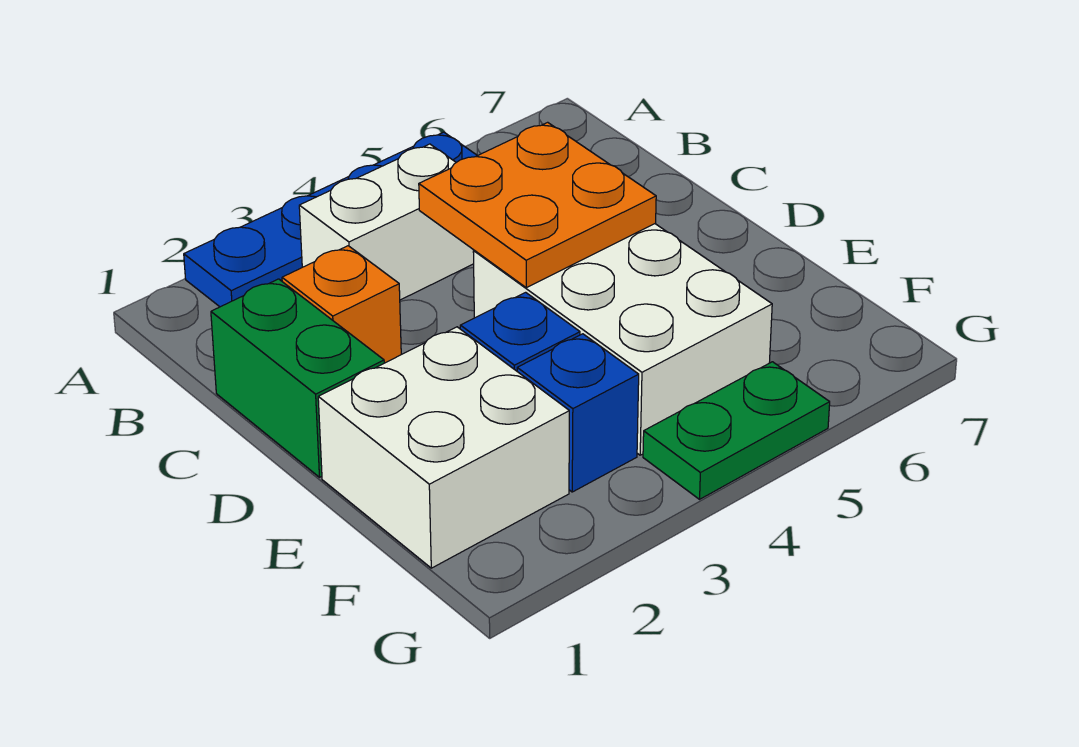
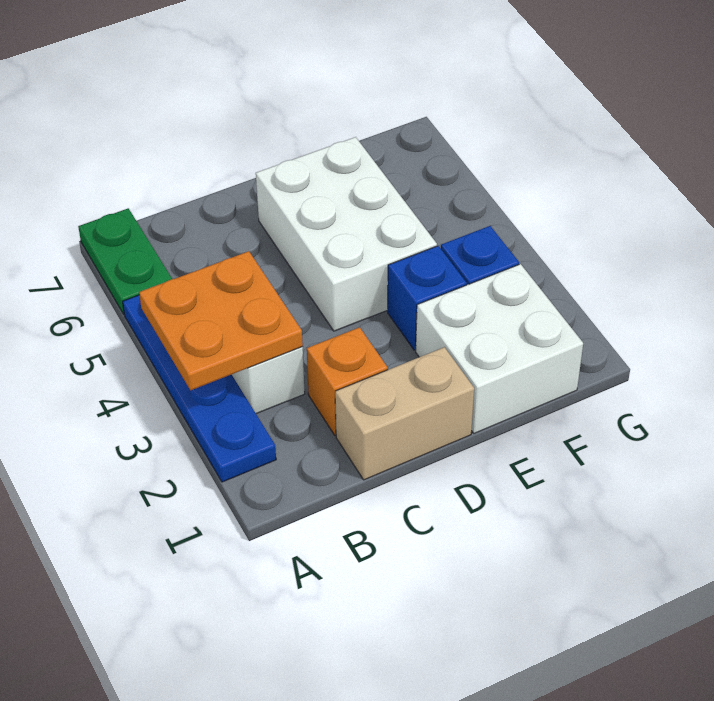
green 1x2 brick [211,279,384,477] -> tan 1x2 brick [335,347,474,480]
orange 2x2 plate [419,122,656,288] -> orange 2x2 plate moved to [139,251,303,390]
white 2x3 brick [473,224,772,455] -> white 2x3 brick turned to [256,137,437,331]
green 1x2 plate [643,362,830,499] -> green 1x2 plate moved to [78,208,172,314]

